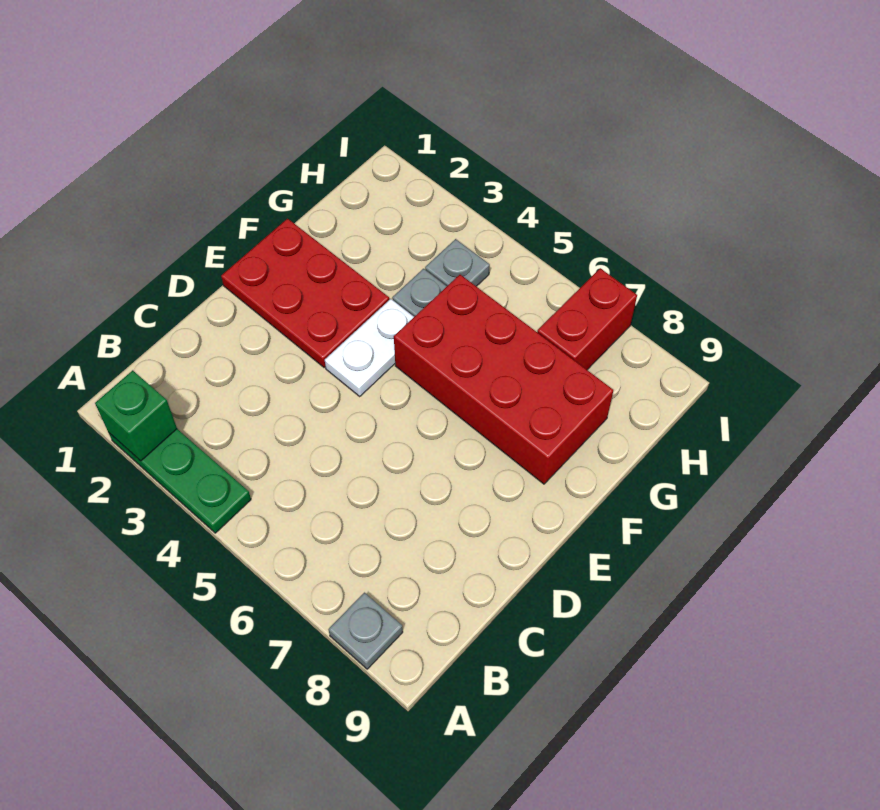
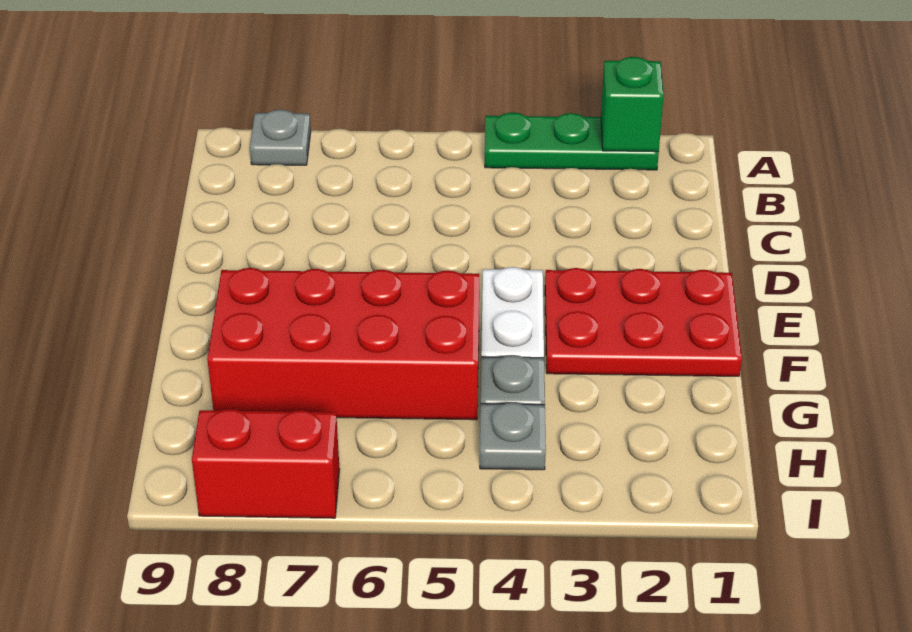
red 1x2 brick [537,268,637,370] -> red 1x2 brick turned to [192,409,340,518]

